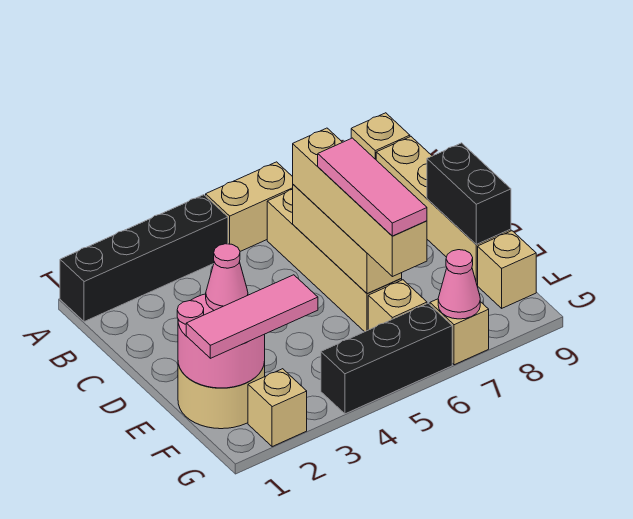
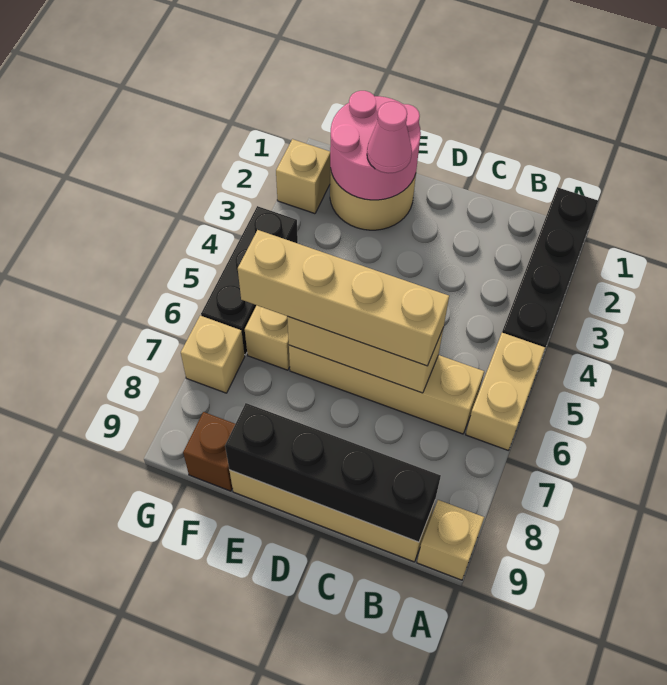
pink 1x3 tile [318,138,427,236] -> none
black 1x2 brick [427,143,511,244] -> black 1x4 brick [225,403,441,542]
pink 1x3 tile [186,275,318,358] -> none
tan 1x1 brick [478,231,536,308] -> brown 1x1 brick [183,412,235,491]
pink 1x1 cone [438,250,480,319] -> none

